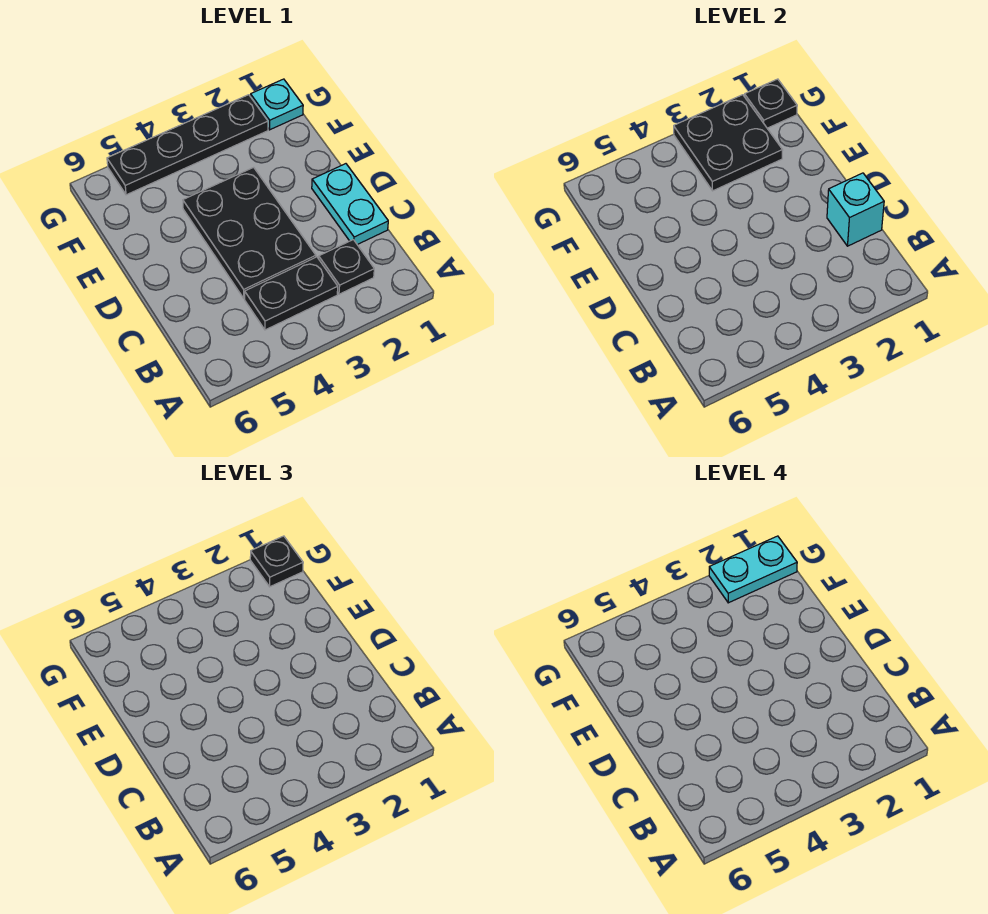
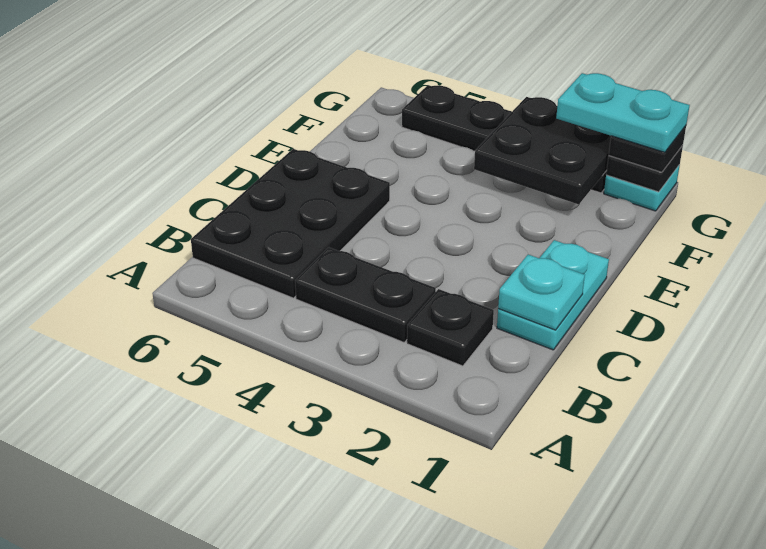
cyan 1x1 brick [827,173,884,246] -> cyan 1x1 plate [498,255,585,330]
black 2x3 plate [183,167,316,298] -> black 2x3 plate moved to [191,149,390,298]

